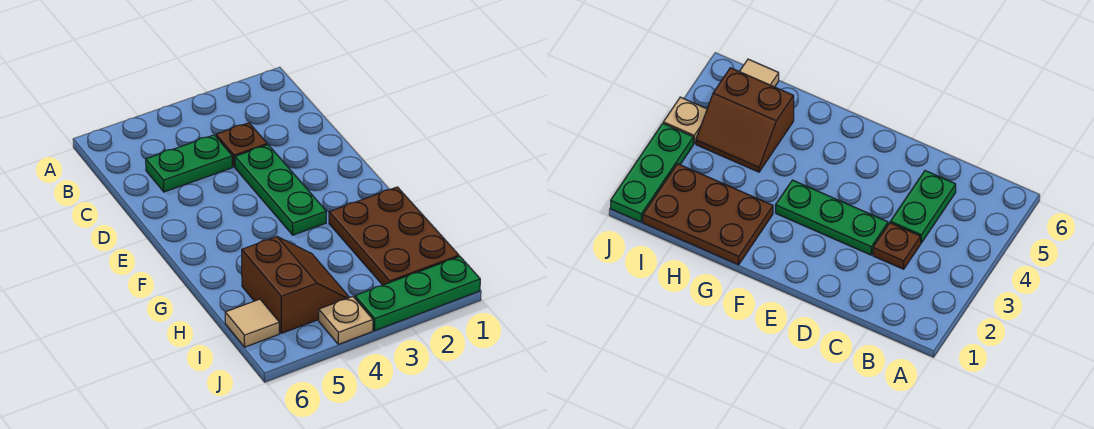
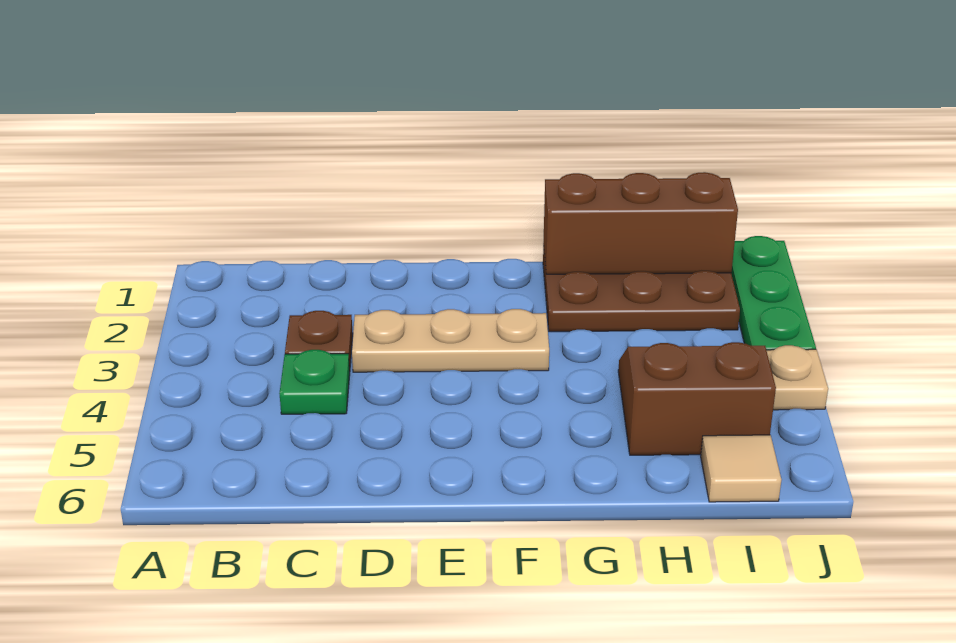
green 1x2 plate [146,135,232,192] -> green 1x1 plate [279,350,350,414]
green 1x3 plate [235,145,326,235] -> tan 1x3 plate [352,309,549,372]
none -> brown 1x3 brick [544,172,738,274]

